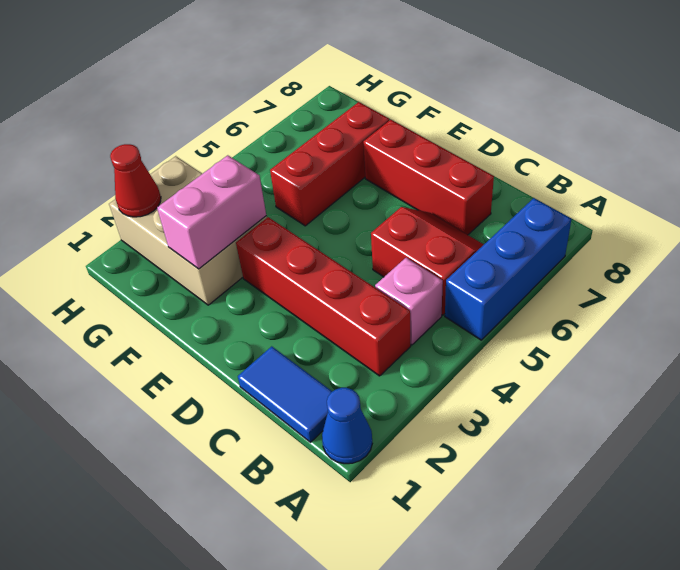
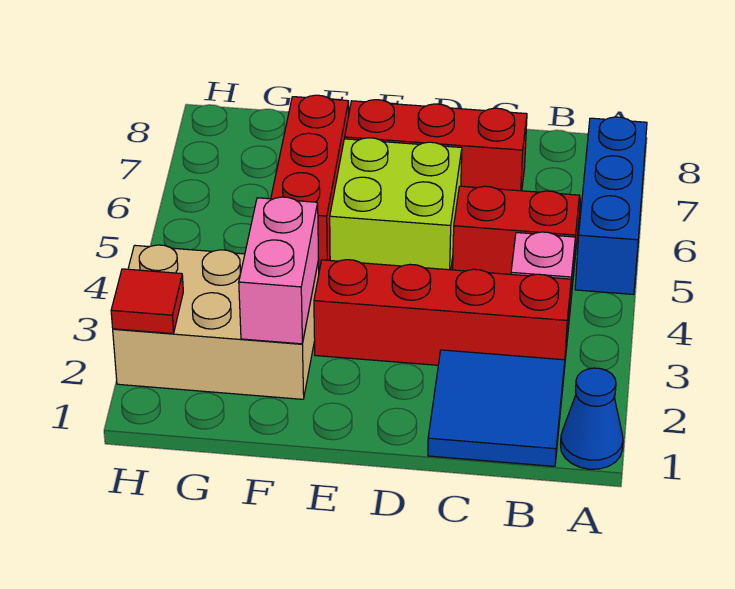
blue 1x2 tile [238,346,332,442] -> blue 2x2 tile [428,350,565,466]
none -> lime 2x2 brick [330,138,462,270]
red 1x1 cone [110,144,161,217] -> red 1x1 tile [111,269,183,334]

